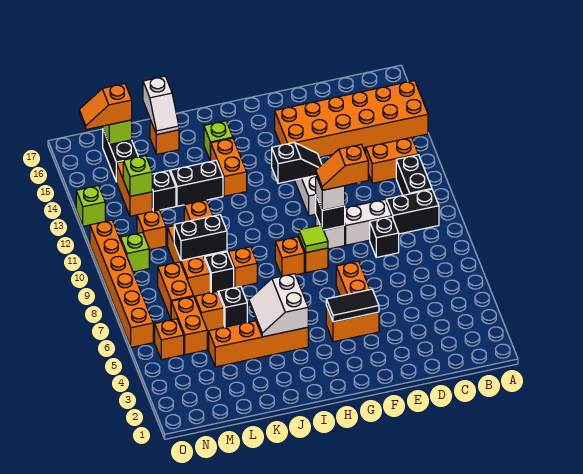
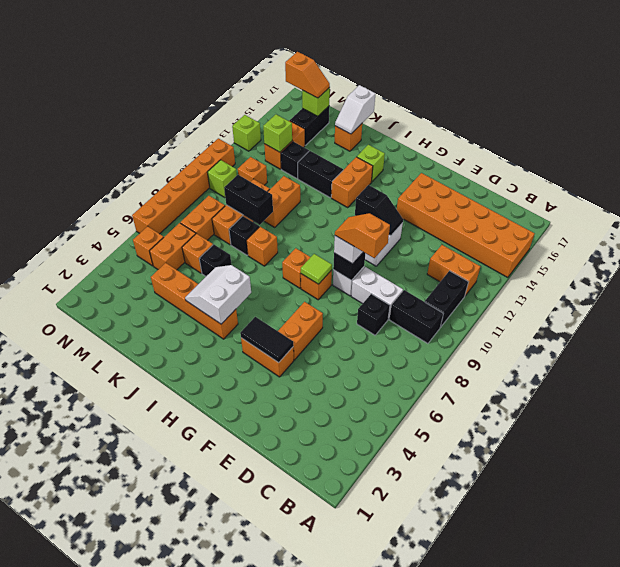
orange 1x2 slope [79,84,132,130] -> orange 1x2 slope turned to [285,52,330,98]

